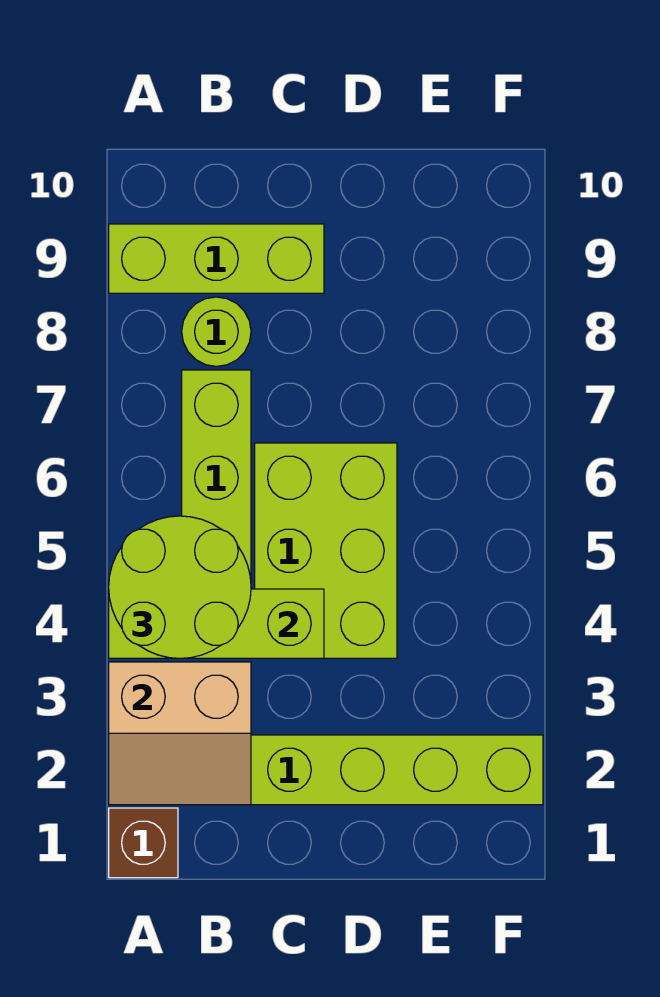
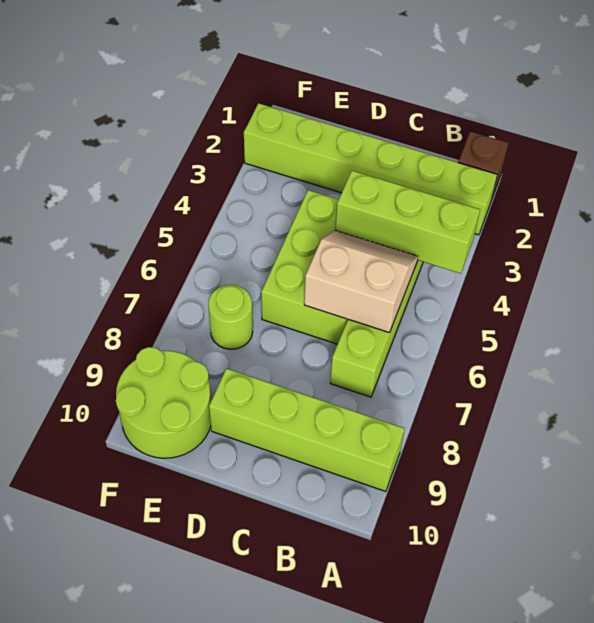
tan 2x2 slope [109,662,251,805] -> tan 2x2 slope moved to [304,230,418,333]
lime 2x2 round brick [109,516,251,658] -> lime 2x2 round brick moved to [116,347,211,458]
lime 1x3 brick [109,224,324,293] -> lime 1x4 brick [209,368,405,492]
lime 1x1 round brick [182,297,251,366] -> lime 1x1 round brick moved to [208,285,253,349]

